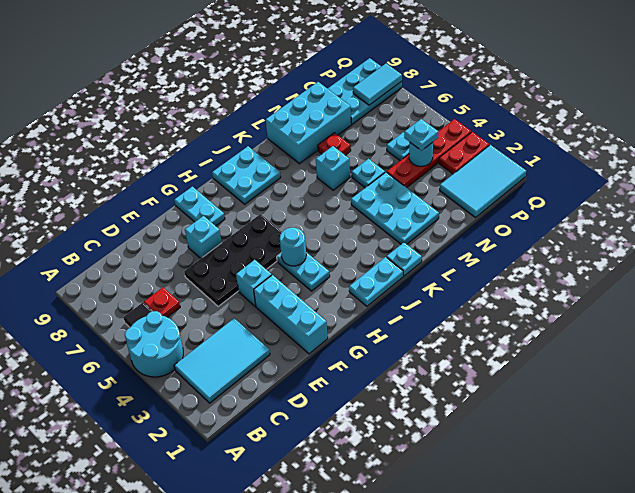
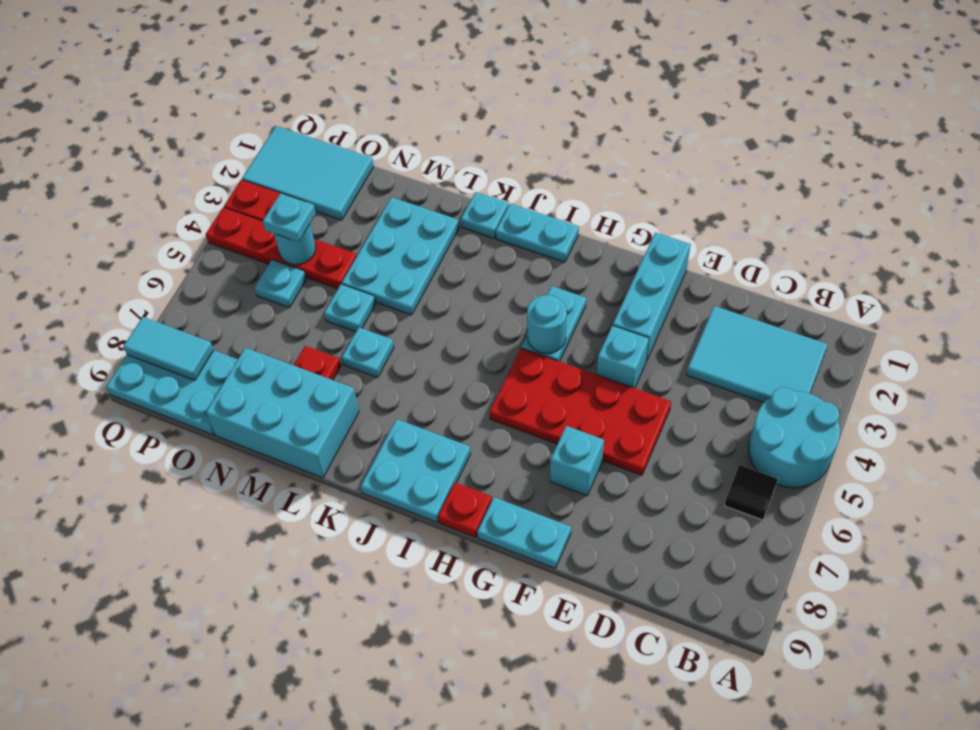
red 1x1 plate [144,287,180,317] -> red 1x1 plate moved to [438,482,492,537]
black 2x4 plate [184,214,282,306] -> red 2x4 plate [490,348,671,475]
cyan 1x2 plate [174,187,225,226] -> cyan 1x2 plate turned to [477,497,571,568]
cyan 1x1 brick [316,146,350,190] -> cyan 1x1 plate [342,327,394,378]

